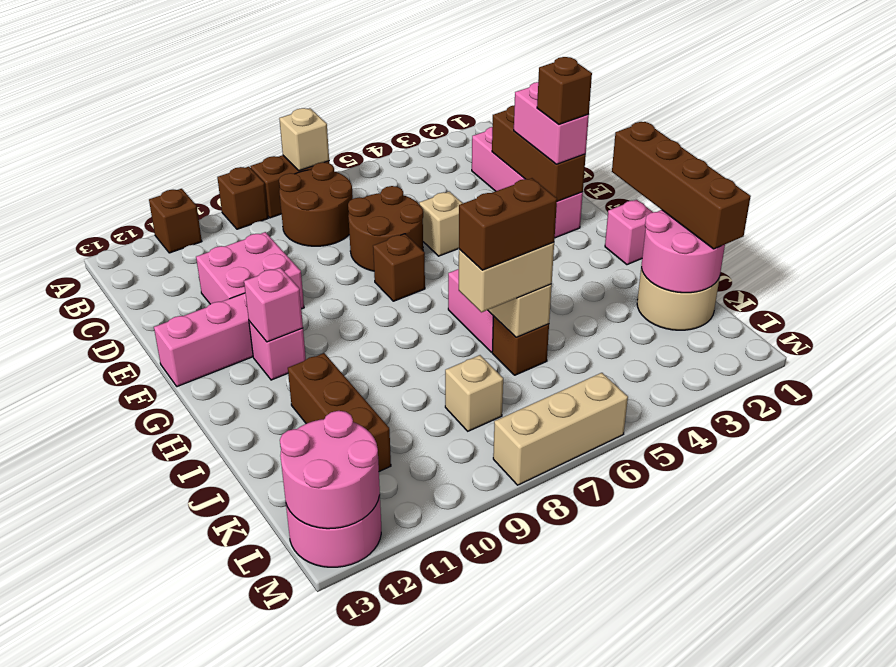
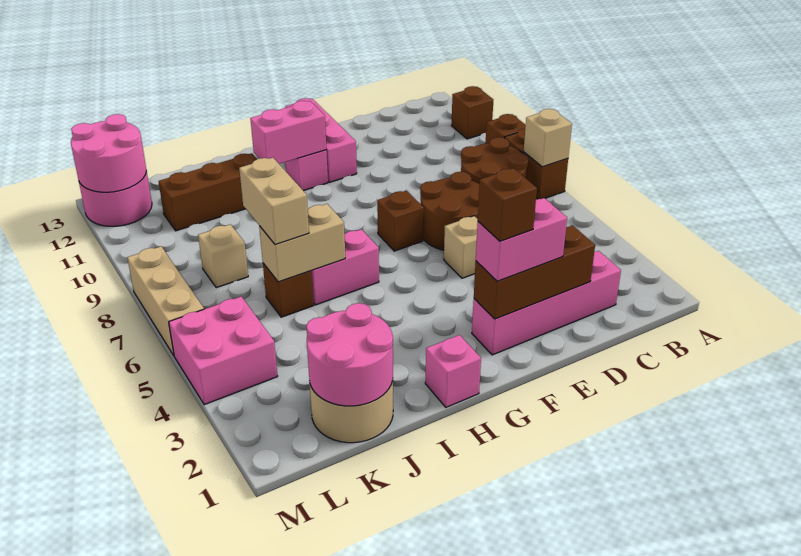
pink 2x2 brick [196,232,304,309] -> pink 2x2 brick moved to [169,297,278,405]
pink 1x1 brick [244,268,303,342] -> pink 1x2 brick [250,101,326,164]
brown 1x4 brick [612,122,751,249] -> none
brown 1x2 brick [459,178,557,270] -> none

